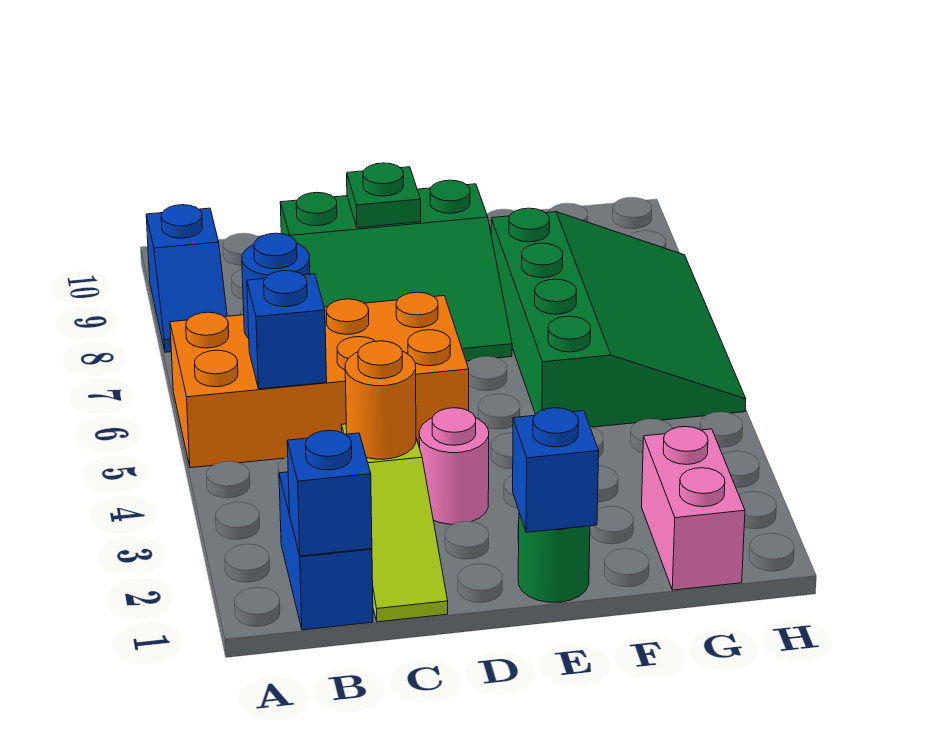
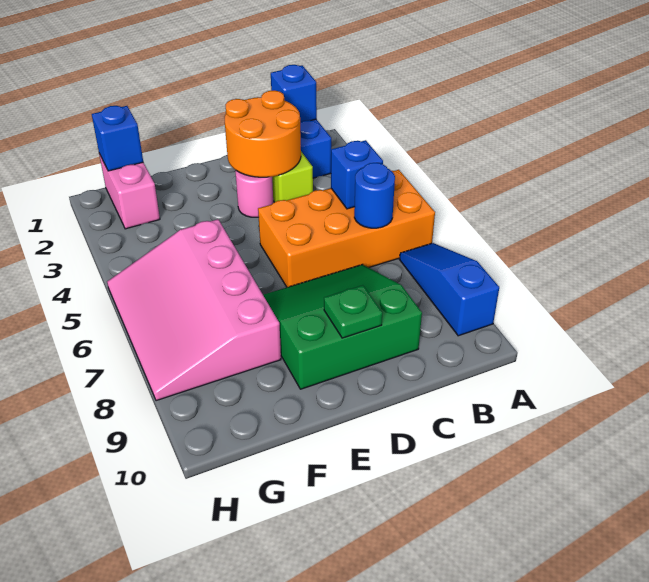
blue 1x2 slope [146,205,227,352] -> blue 1x3 slope [400,243,499,336]
orange 1x1 round brick [345,341,416,459] -> orange 2x2 round brick [225,90,301,177]
green 1x1 round brick [518,513,590,602] -> none
blue 1x1 brick [513,408,599,532] -> blue 1x1 brick moved to [92,106,143,171]
green 3x4 slope [491,208,746,427] -> pink 3x4 slope [107,219,281,401]

